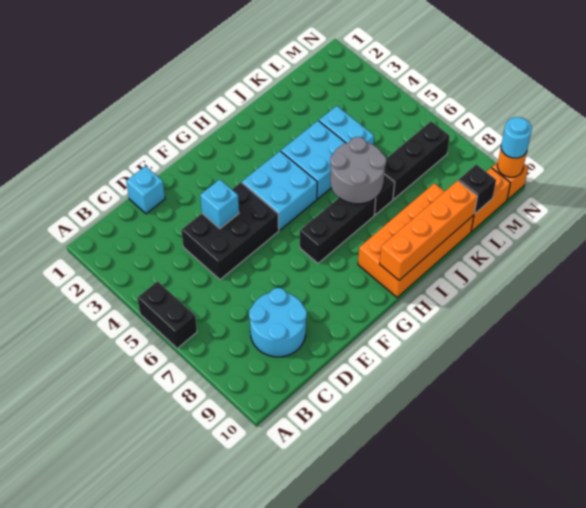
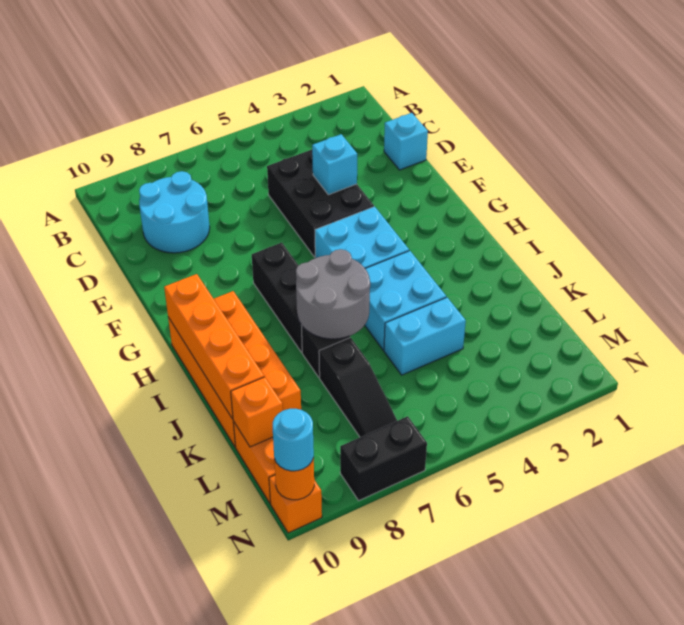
black 1x2 brick [137,281,197,349] -> black 1x2 brick moved to [340,416,427,500]
black 1x3 brick [384,121,450,199] -> black 1x3 slope [319,338,397,437]
black 1x1 brick [458,164,496,214] -> orange 1x1 brick [231,377,283,447]

